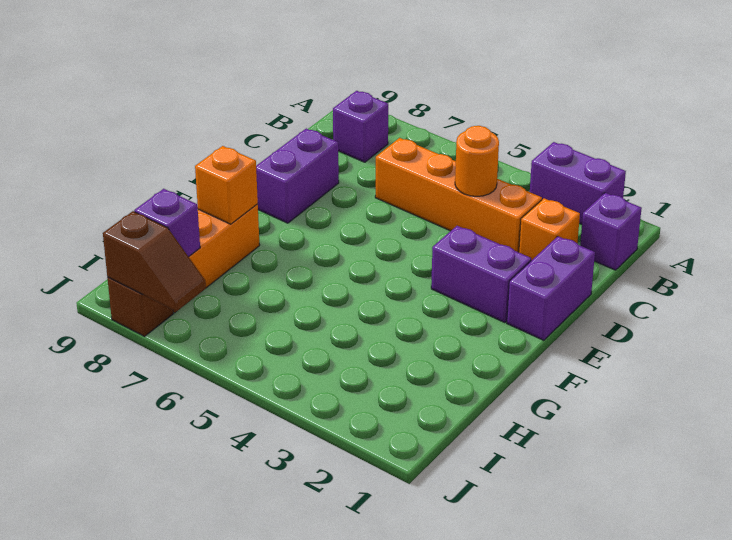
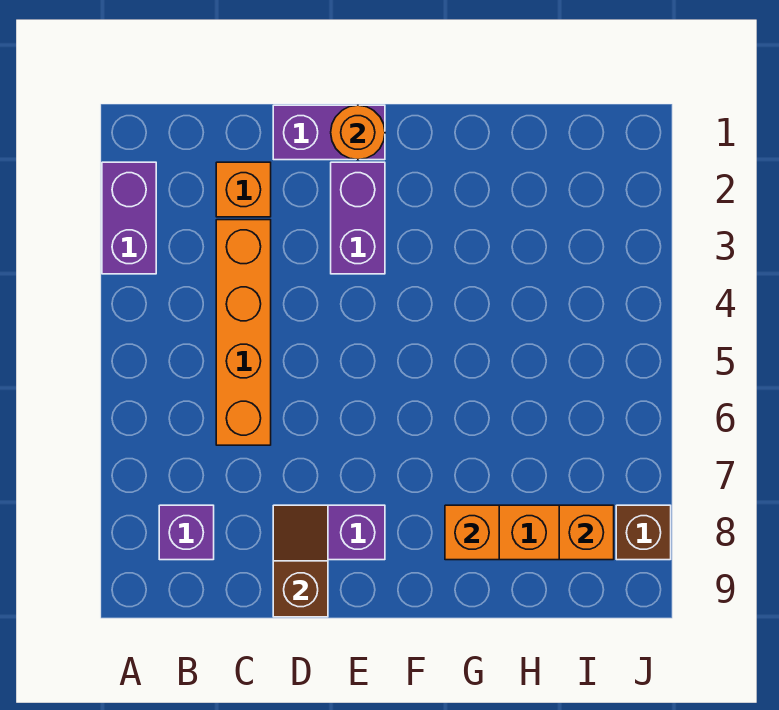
purple 1x1 brick [580,193,642,270] -> none
orange 1x1 round brick [455,126,499,196] -> orange 1x1 round brick moved to [331,105,385,160]
purple 1x1 brick [134,189,200,257] -> orange 1x1 brick [559,505,614,560]
brown 1x2 slope [103,211,206,311] -> brown 1x2 slope moved to [273,505,328,617]

